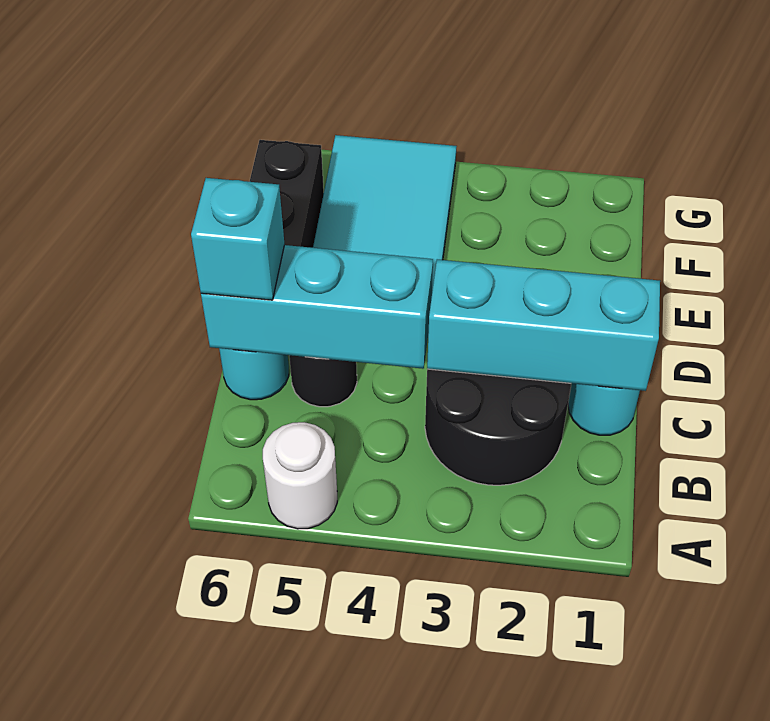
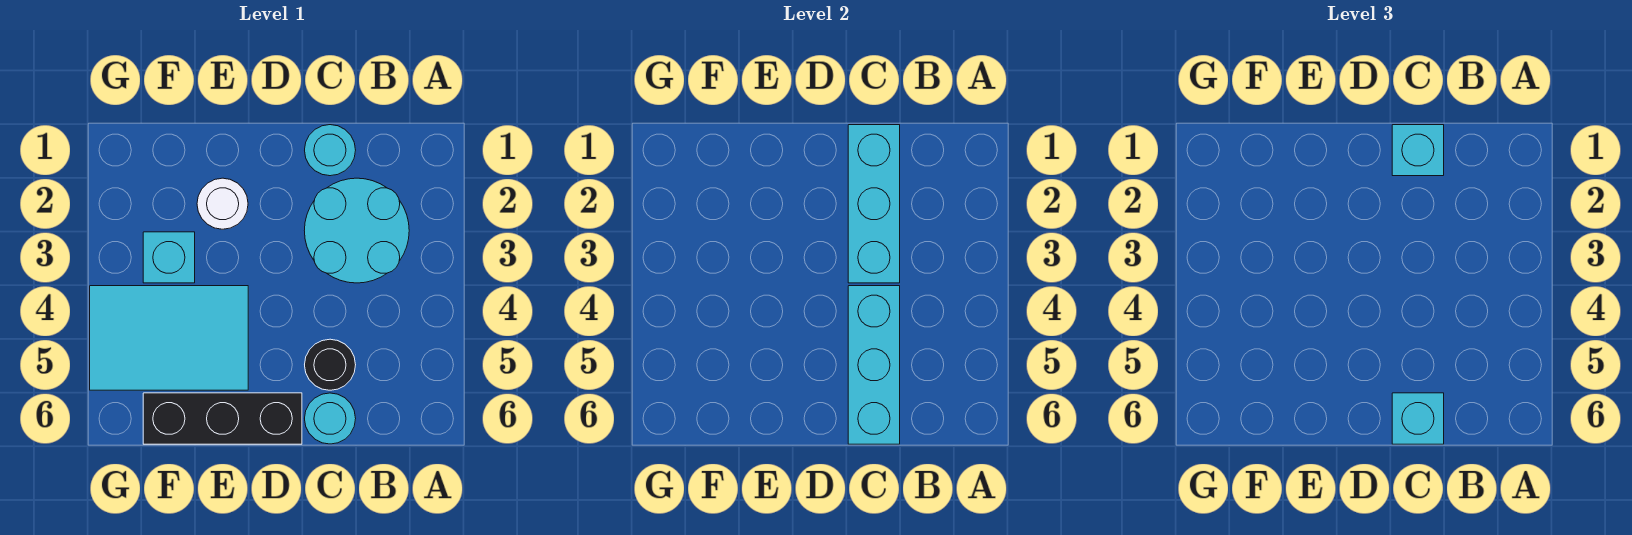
white 1x1 round brick [263,422,337,529] -> white 1x1 round brick moved to [197,178,248,229]
black 2x2 round brick [425,369,571,485] -> cyan 2x2 round brick [304,178,409,283]
none -> cyan 1x1 brick [1392,125,1444,176]
none -> cyan 1x1 brick [143,232,195,283]

